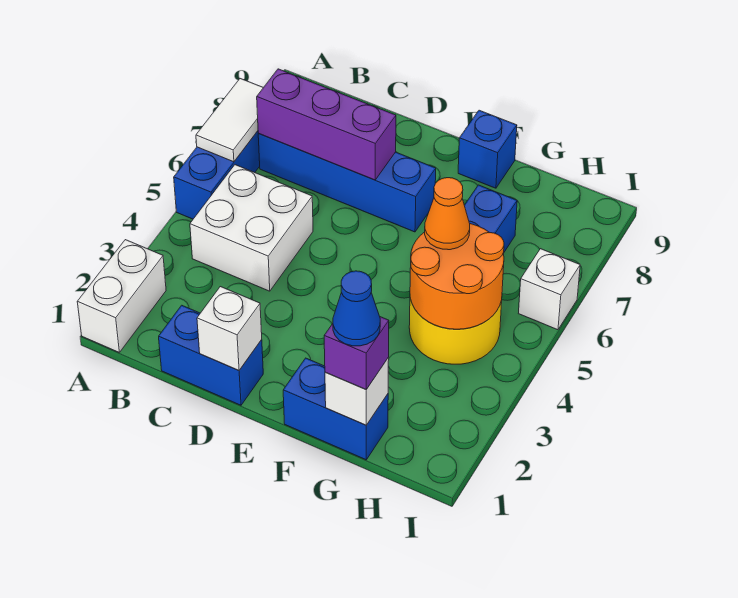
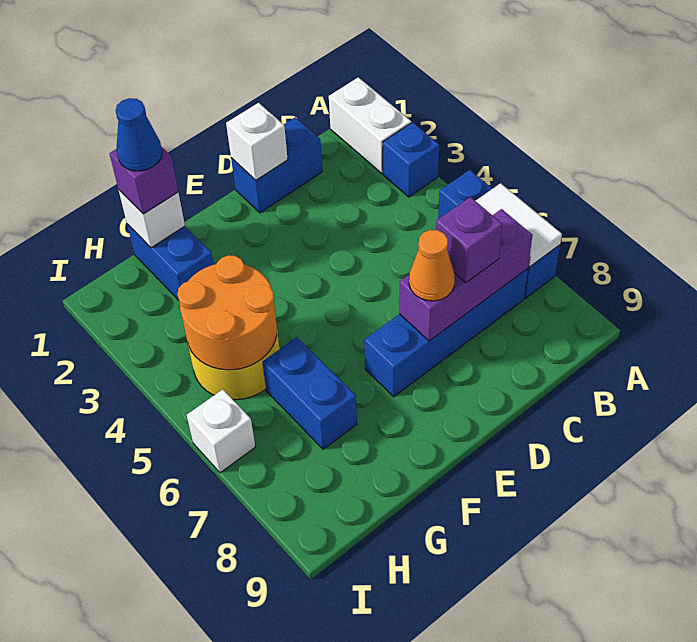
white 2x2 brick [190,165,313,291] -> none
none -> purple 1x1 brick [436,197,502,283]
blue 1x2 brick [283,358,388,460] -> blue 1x2 brick turned to [127,224,214,300]
blue 1x1 brick [458,110,517,188] -> blue 1x1 brick moved to [383,122,439,197]
orange 1x1 cone [425,178,470,250] -> orange 1x1 cone moved to [409,230,455,301]

